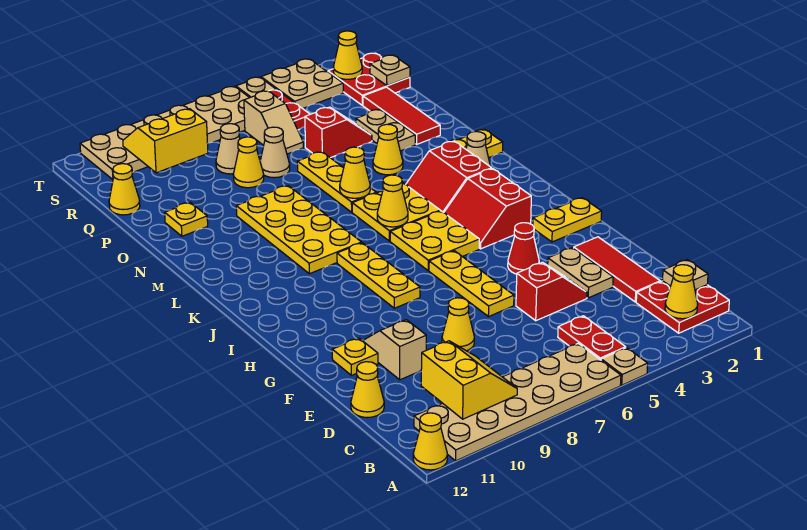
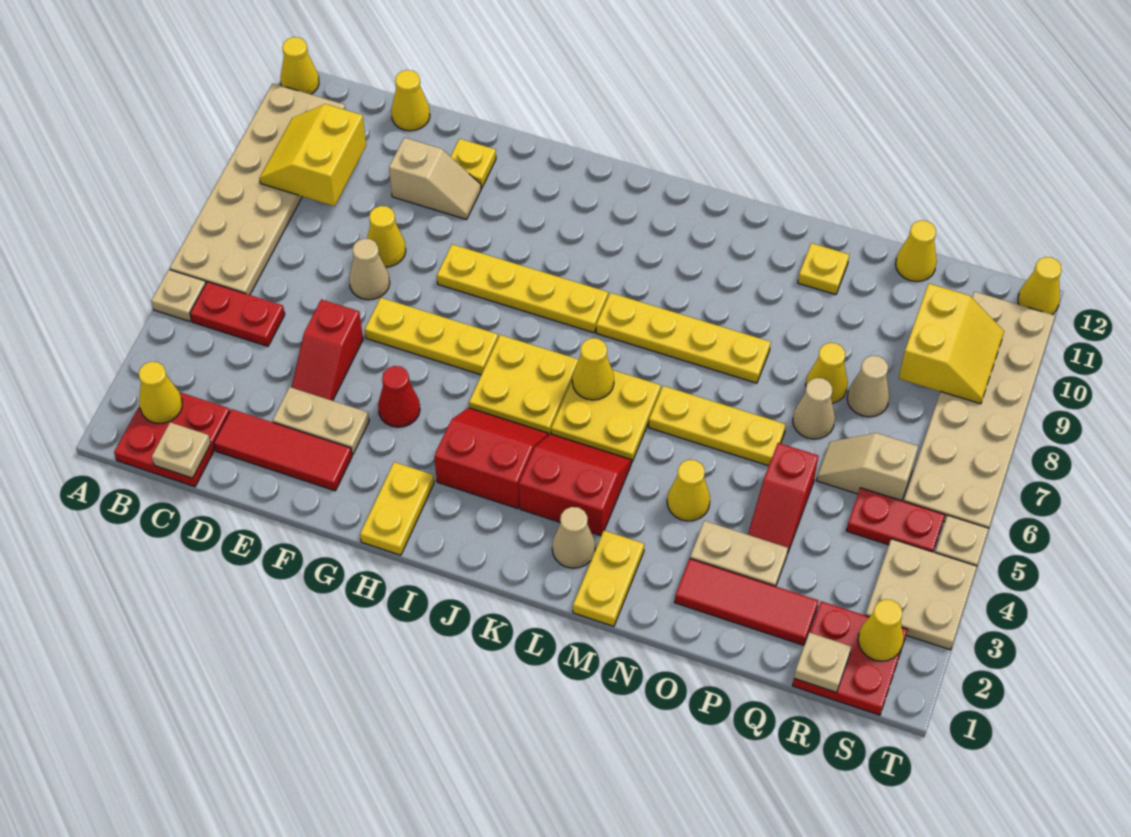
yellow 2x2 slope [421,341,517,419] -> yellow 2x2 slope turned to [259,104,366,206]
none -> tan 1x1 cone [349,239,390,300]
yellow 1x3 plate [337,243,420,308] -> yellow 1x4 plate [437,244,608,333]
yellow 2x4 plate [236,186,362,274] -> yellow 1x4 plate [596,293,771,383]
yellow 1x1 cone [340,147,370,198] -> yellow 1x1 cone moved to [1018,257,1061,314]

